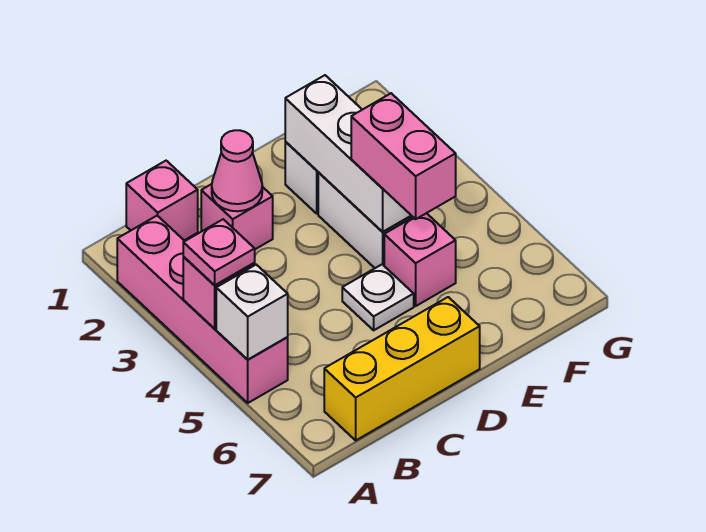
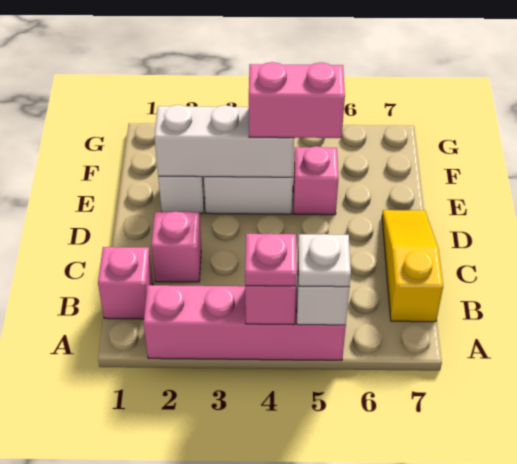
yellow 1x3 brick [324,297,480,440] -> yellow 1x3 slope [382,210,443,322]
pink 1x1 cone [212,130,262,211] -> none
white 1x1 plate [342,264,414,330] -> white 1x1 plate moved to [298,234,351,287]

